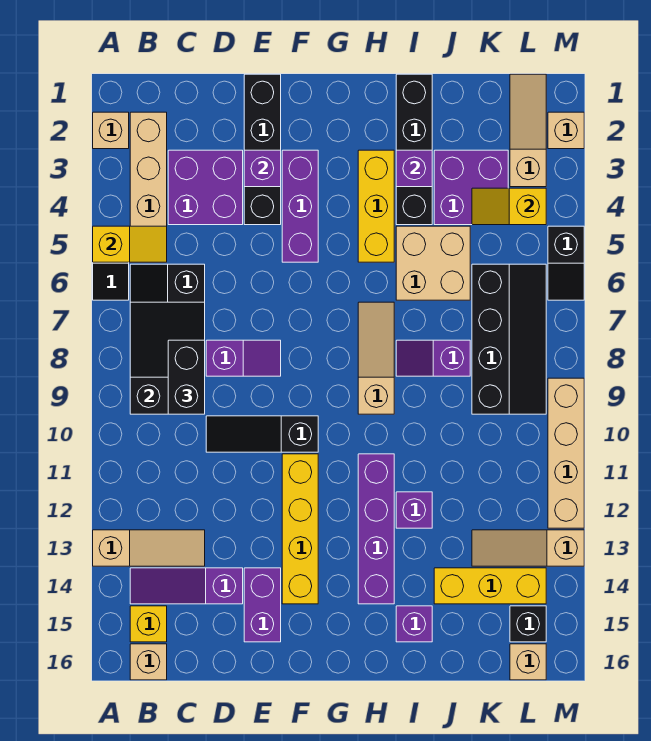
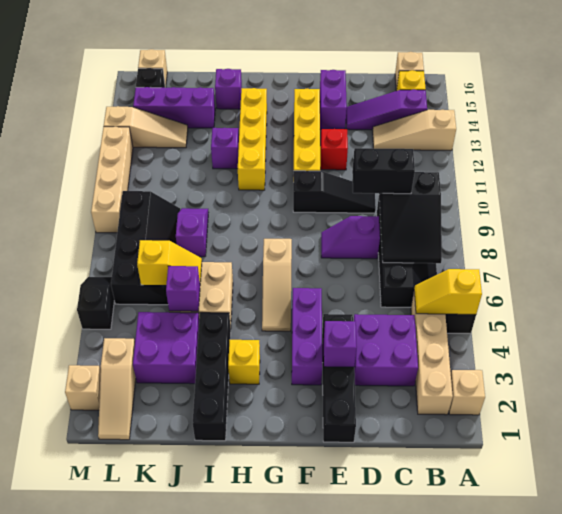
purple 1x3 slope [130,568,243,604] -> purple 1x3 slope turned to [346,90,427,130]
black 1x2 brick [168,340,205,414] -> black 1x2 brick turned to [352,148,415,194]
none -> red 1x1 brick [320,129,348,170]
yellow 1x3 brick [358,150,394,262] -> yellow 1x1 brick [228,340,260,384]
tan 1x3 slope [358,302,394,414] -> tan 1x3 slope moved to [262,239,292,331]
purple 1x4 brick [358,454,394,604] -> yellow 1x4 brick [238,88,267,190]
purple 1x1 brick [396,150,432,187] -> purple 1x1 brick moved to [166,266,200,311]
purple 1x2 slope [396,340,470,376] -> purple 1x2 slope turned to [176,208,208,257]
yellow 1x3 brick [434,568,546,604] -> purple 1x3 brick [133,87,215,128]
yellow 1x2 slope [472,188,546,225] -> yellow 1x2 slope moved to [137,240,202,285]
black 2x4 slope [472,264,546,414] -> black 2x4 slope turned to [111,191,180,305]

